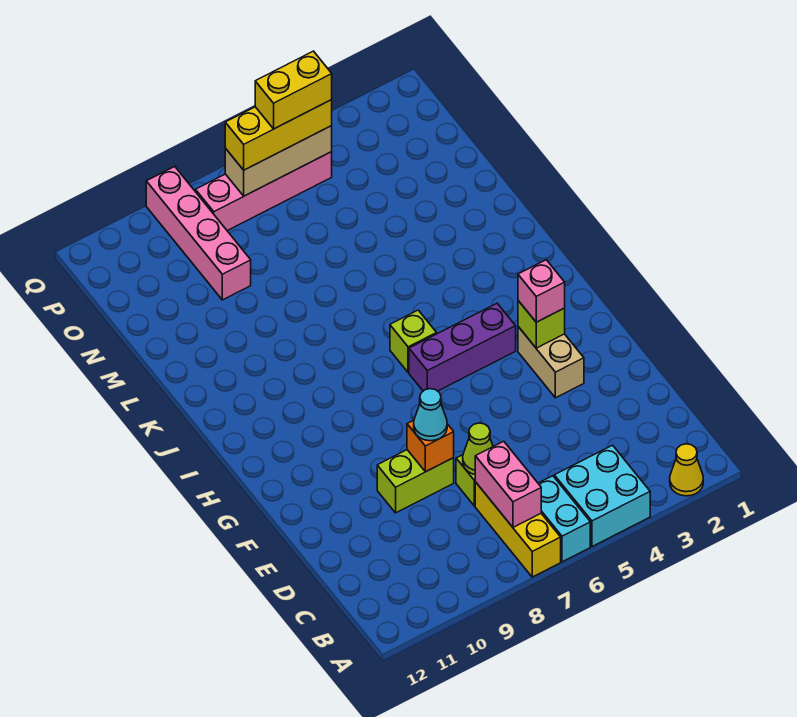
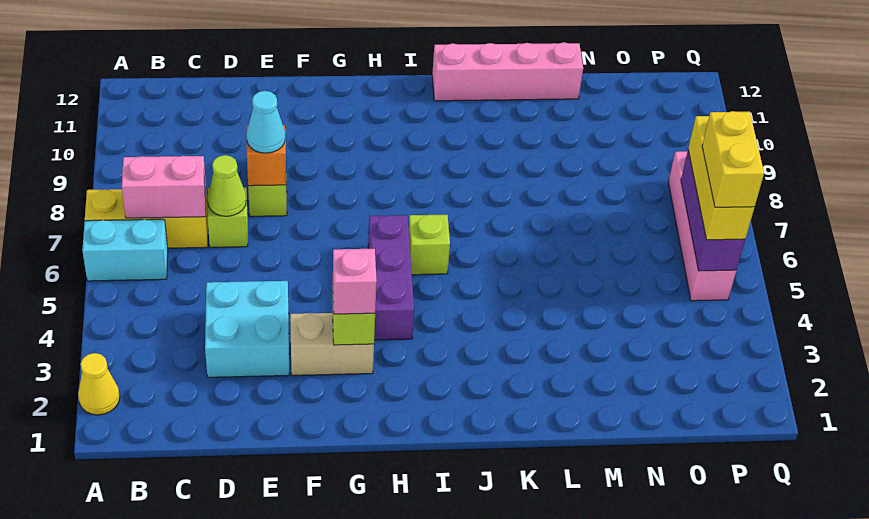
cyan 2x2 brick [554,445,650,547] -> cyan 2x2 brick moved to [205,281,290,377]
pink 1x4 brick [146,167,251,300] -> pink 1x4 brick moved to [432,42,583,101]
tan 1x3 brick [225,126,332,196] -> purple 1x3 brick [681,150,745,271]

